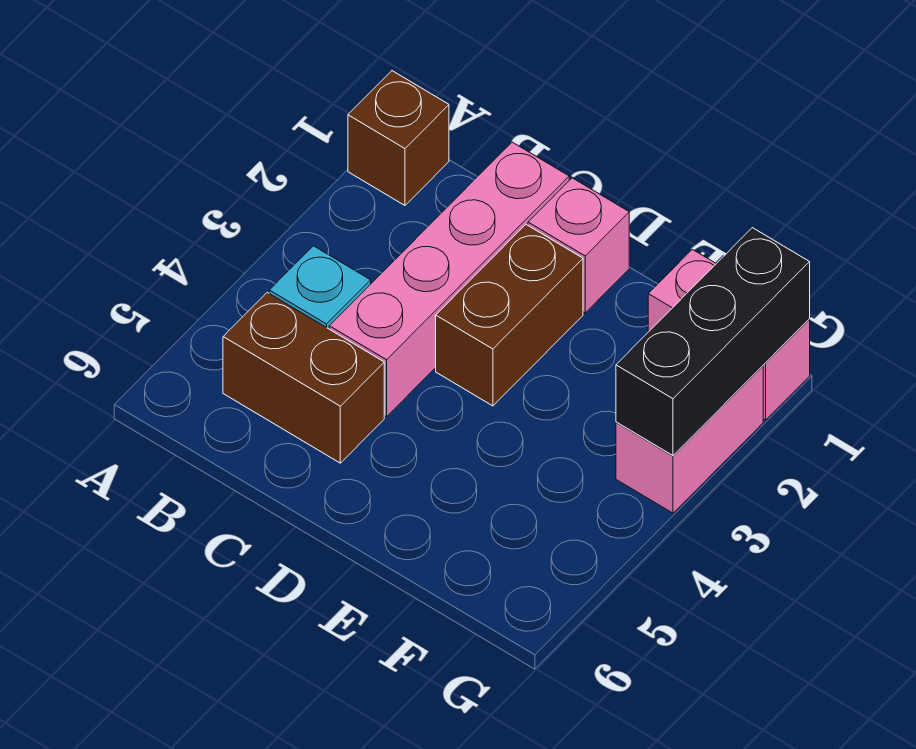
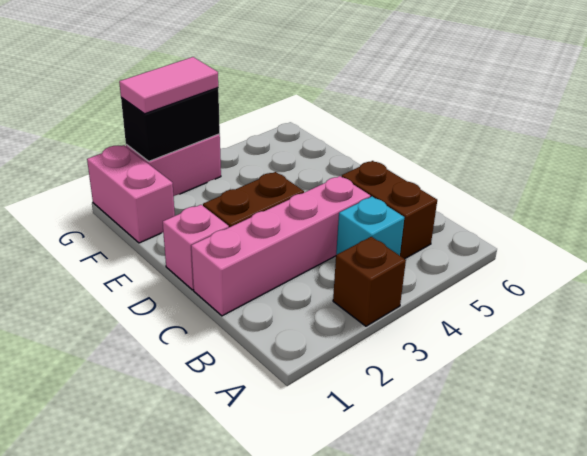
brown 1x1 brick [348,71,449,205] -> brown 1x1 brick moved to [333,237,406,326]
black 1x3 brick [616,228,810,456] -> black 1x2 brick [121,88,220,161]
none -> pink 1x2 tile [119,57,218,114]

